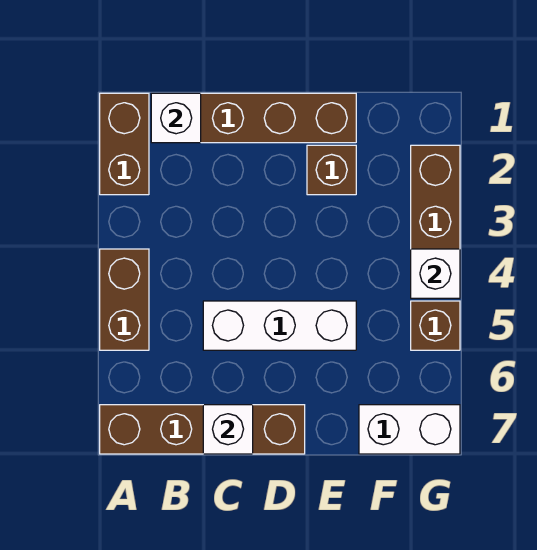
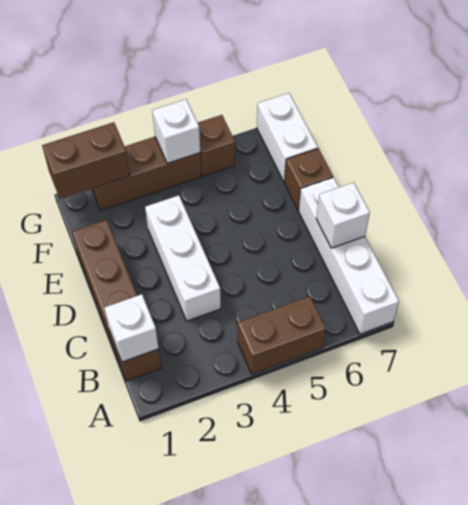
brown 1x2 brick [100,93,149,195] -> brown 1x2 brick moved to [42,122,130,199]
brown 1x4 brick [100,405,305,454] -> white 1x4 brick [299,177,399,334]
white 1x3 brick [203,301,356,350] -> white 1x3 brick moved to [145,195,221,321]
brown 1x1 brick [307,145,356,195] -> brown 1x1 brick moved to [284,148,333,211]

